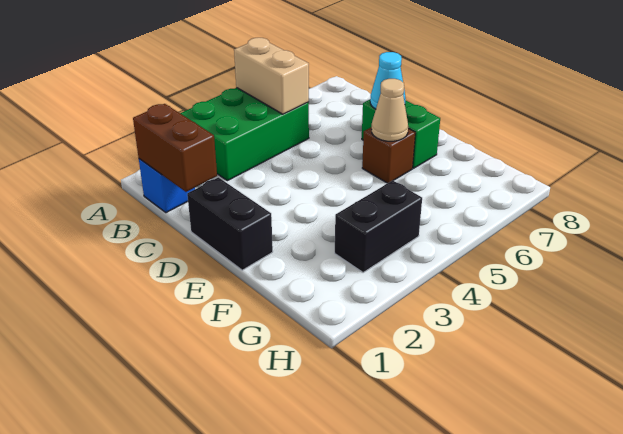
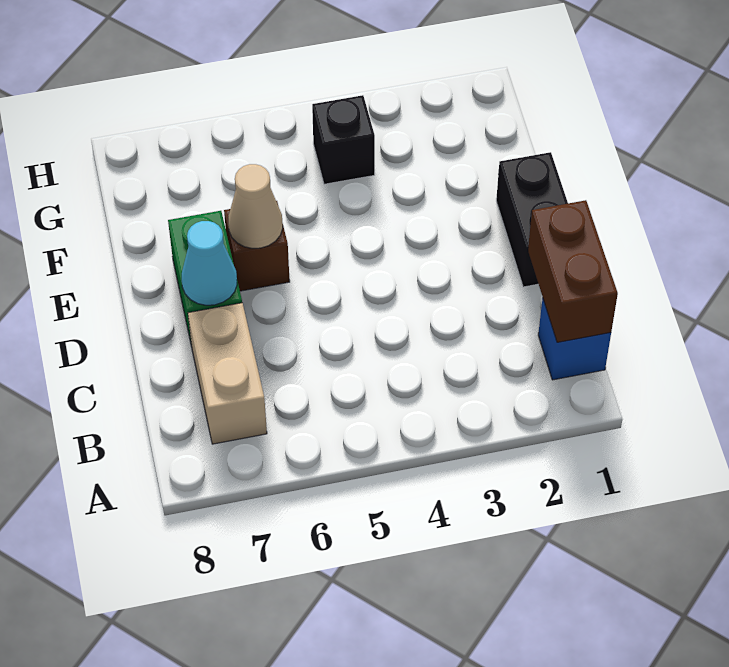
green 2x3 brick [180,88,309,181] -> none
tan 1x2 brick [234,38,309,114] -> tan 1x2 brick moved to [188,303,267,444]
black 1x2 brick [335,181,422,273] -> black 1x1 brick [312,95,375,184]

